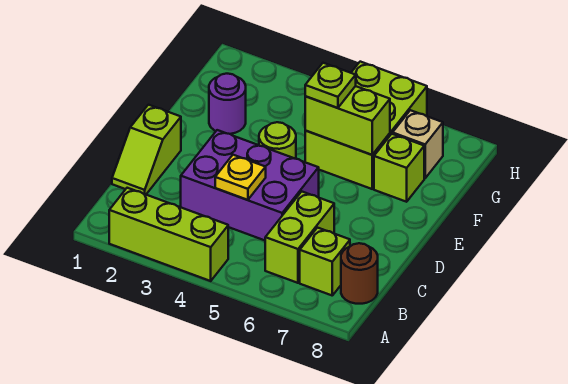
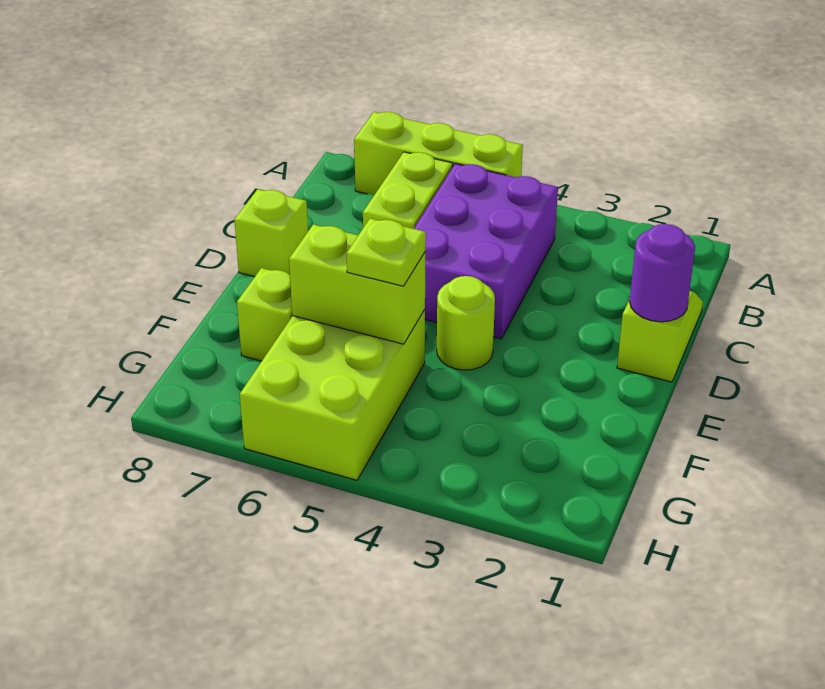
lime 1x3 brick [109,188,228,281] -> lime 1x3 brick moved to [354,112,523,195]
lime 1x1 brick [300,228,350,295] -> lime 1x1 brick moved to [234,189,308,277]
brown 1x1 round brick [341,243,378,304] -> none
purple 2x3 brick [181,130,319,240] -> purple 2x3 brick turned to [414,164,558,339]
yellow 1x1 plate [215,155,266,200] -> none
purple 1x1 round brick [209,74,246,134] -> purple 1x1 round brick moved to [630,224,695,322]
tan 1x1 brick [393,110,443,178] -> none

